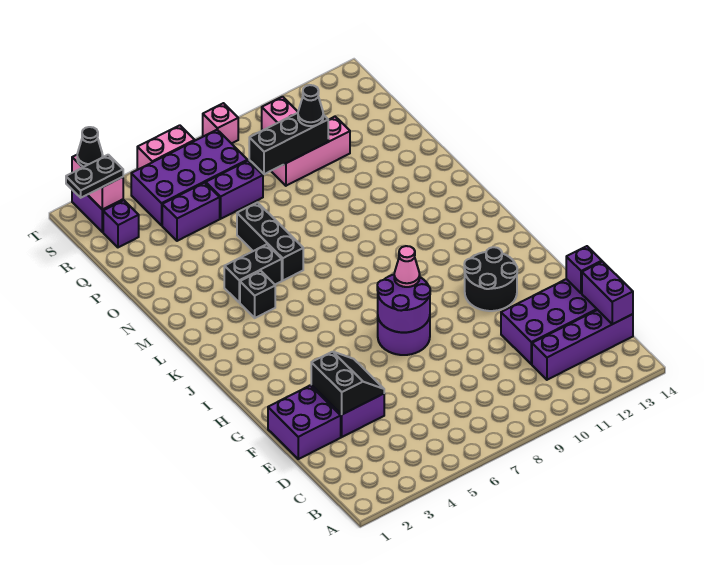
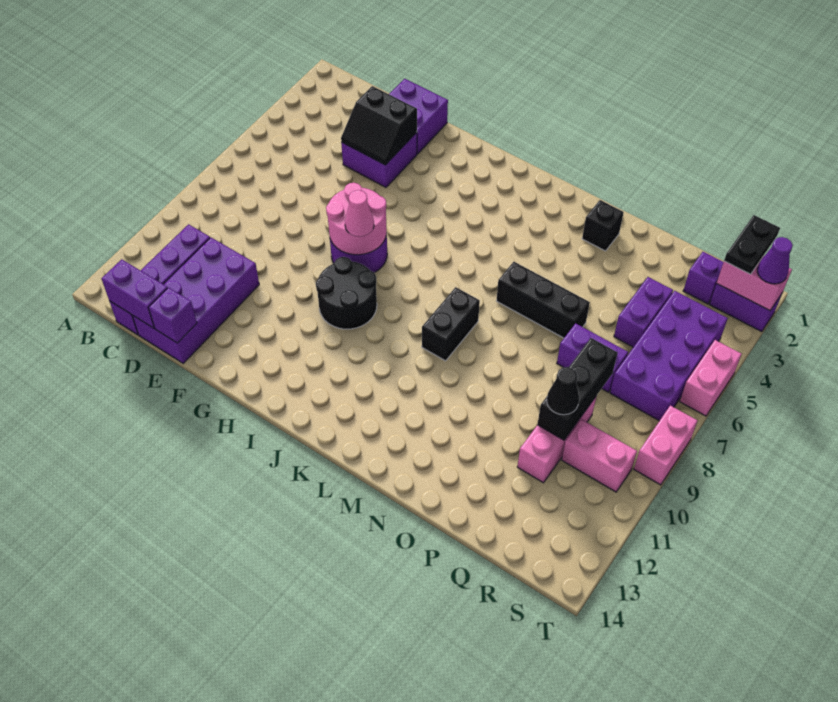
purple 2x2 round brick [377,275,430,332] -> pink 2x2 round brick [326,183,387,255]
black 2x2 round brick [464,247,517,311] -> black 2x2 round brick moved to [316,257,377,329]
black 1x1 brick [240,271,275,318] -> black 1x1 brick moved to [582,200,624,251]
black 1x2 brick [224,244,282,303] -> black 1x2 brick moved to [422,287,480,361]
purple 1x2 brick [206,161,263,219] -> purple 1x2 brick turned to [557,323,628,392]
black 1x1 cone [77,127,103,167] -> purple 1x1 cone [757,237,793,284]
pink 1x1 brick [203,103,238,144] -> pink 1x2 brick [634,405,697,485]

